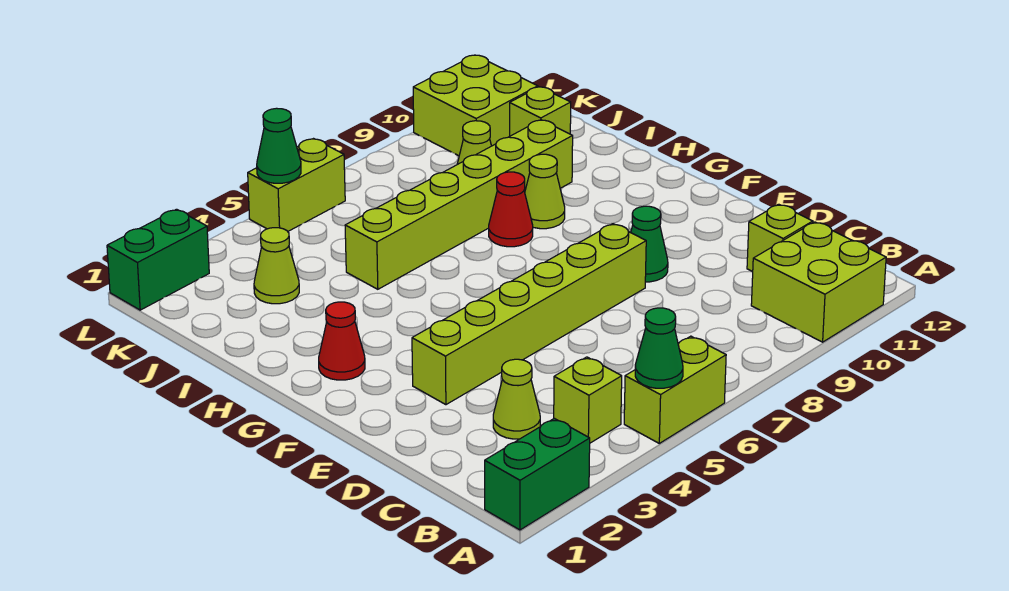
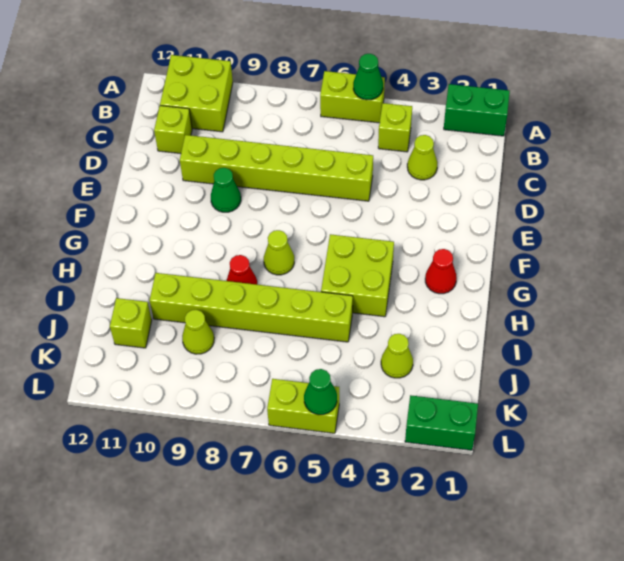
lime 1x6 brick [412,224,646,405] -> lime 1x6 brick moved to [180,135,373,201]
lime 1x1 cone [525,154,565,229] -> lime 1x1 cone moved to [264,230,294,275]
lime 2x2 brick [413,55,538,156] -> lime 2x2 brick moved to [321,234,394,317]

